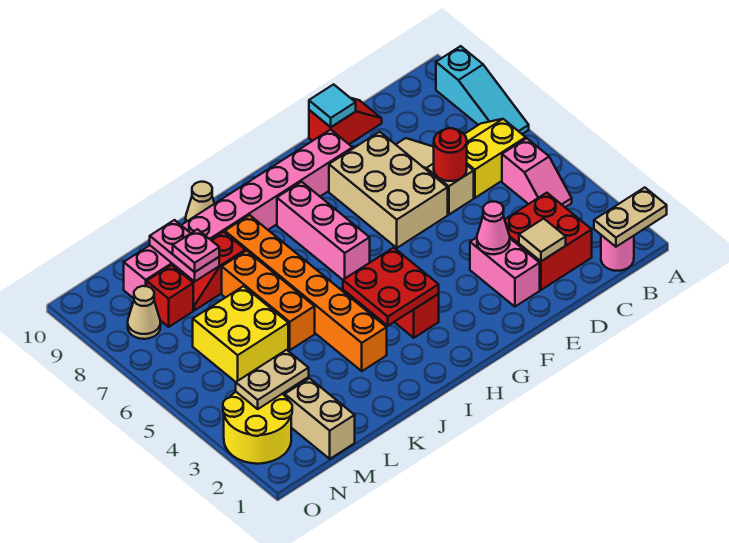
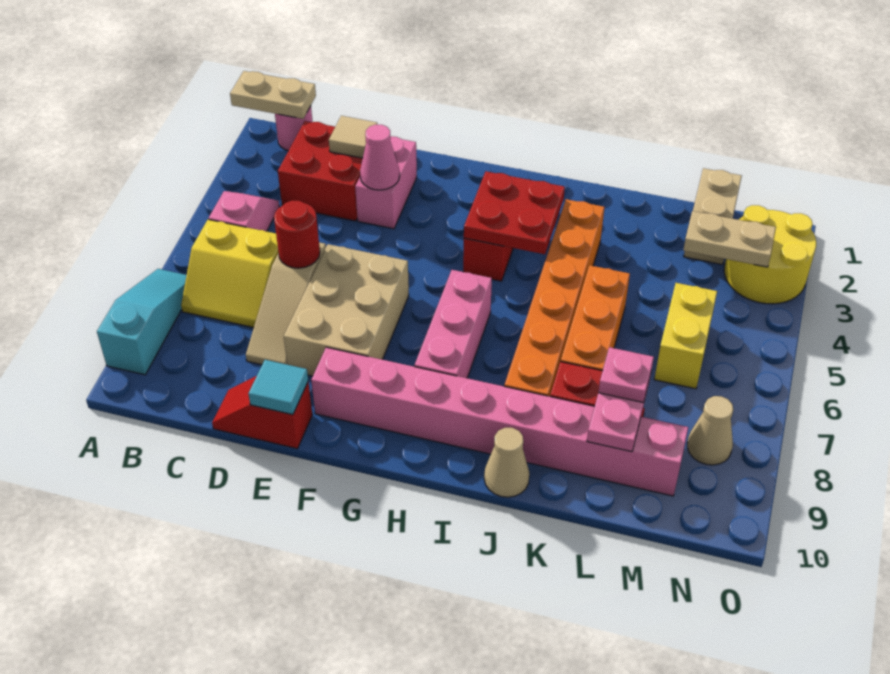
yellow 2x2 brick [193,286,288,382] -> yellow 1x2 brick [654,283,717,389]
red 1x1 brick [147,265,193,327] -> none

